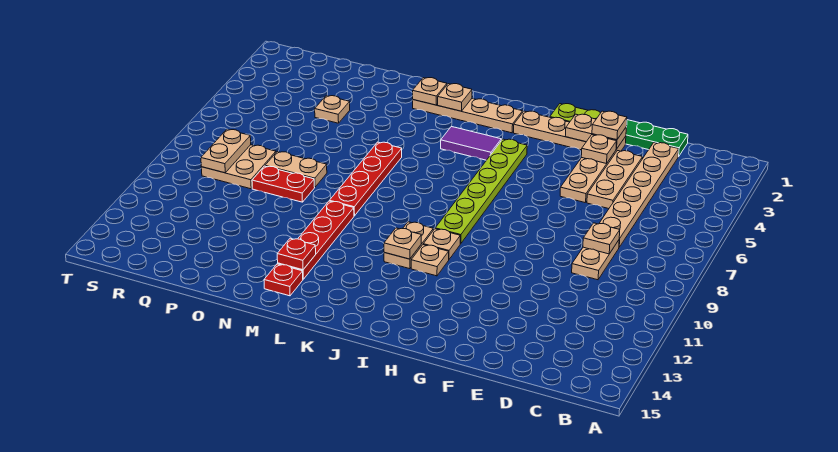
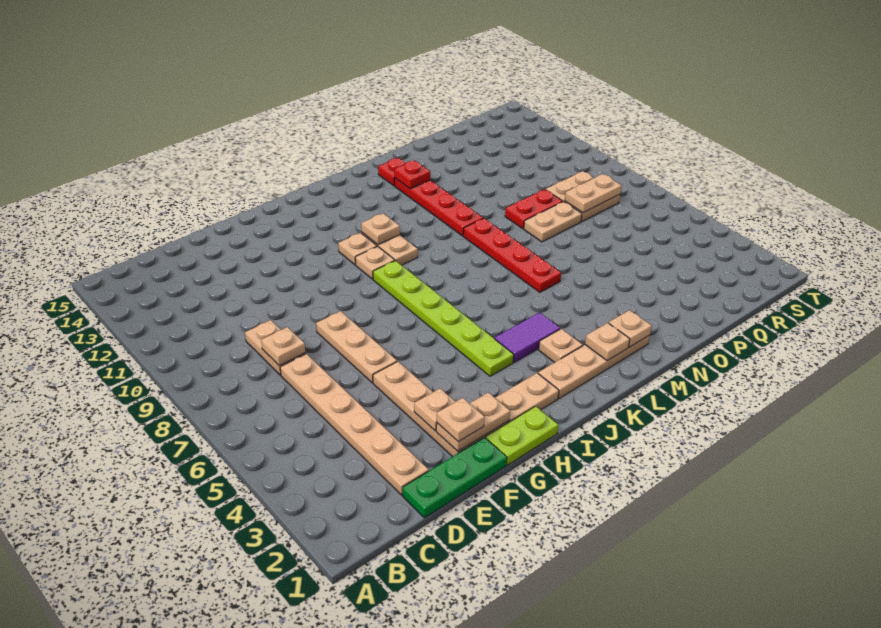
tan 1x3 plate [587,151,643,209] -> tan 1x3 plate moved to [316,311,397,383]
tan 1x1 plate [315,96,350,123] -> tan 1x1 plate moved to [539,329,583,363]
tan 1x2 plate [201,130,251,173] -> tan 1x2 plate turned to [565,174,622,213]

